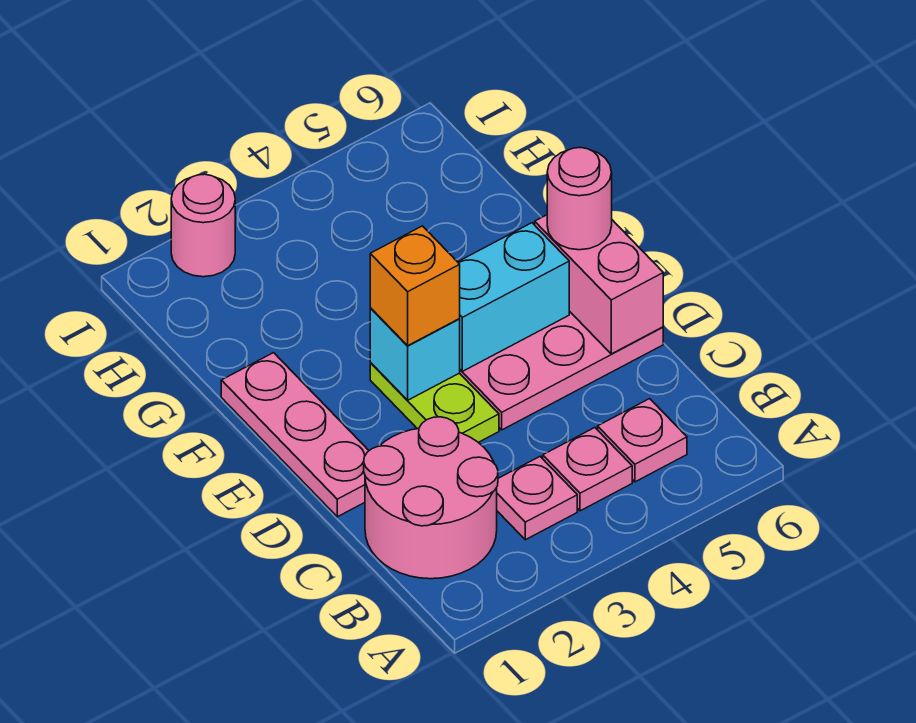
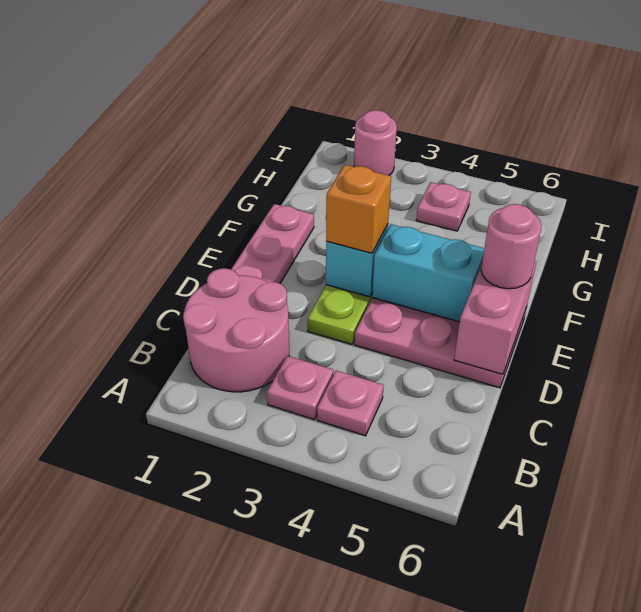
pink 1x1 plate [598,399,687,482] -> pink 1x1 plate moved to [416,182,471,231]

